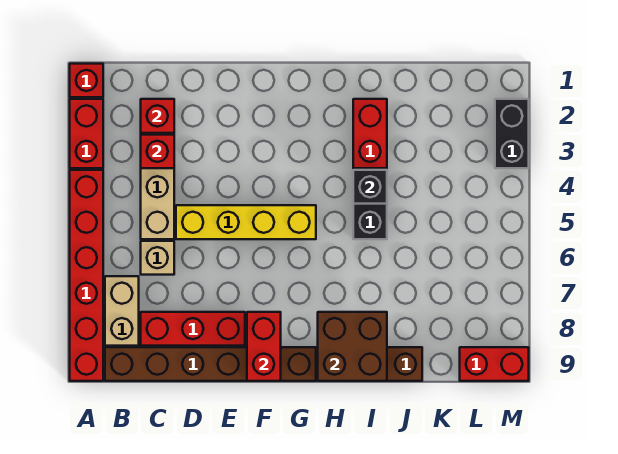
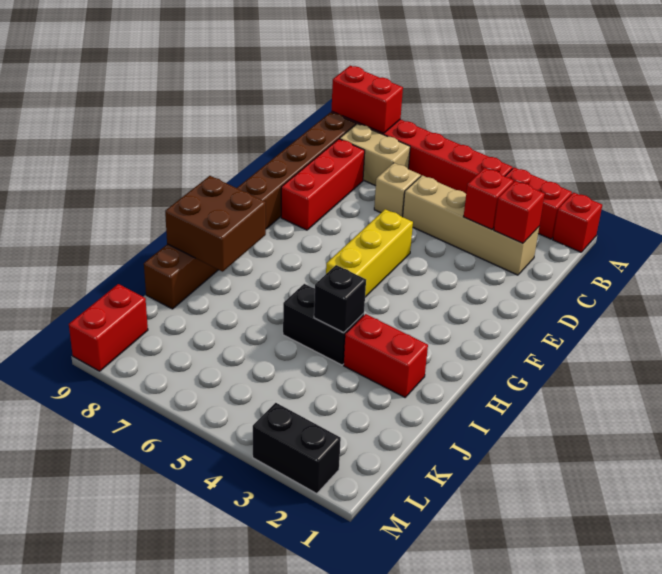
yellow 1x4 brick [176,205,316,239] -> yellow 1x3 brick [326,209,413,297]
red 1x2 brick [247,312,281,381] -> red 1x2 brick moved to [332,66,403,133]

